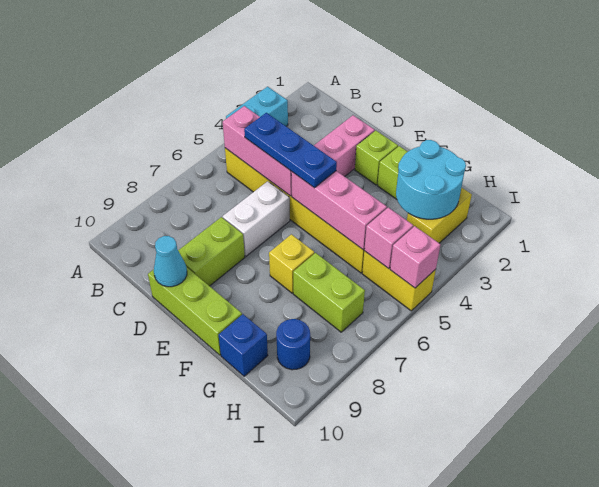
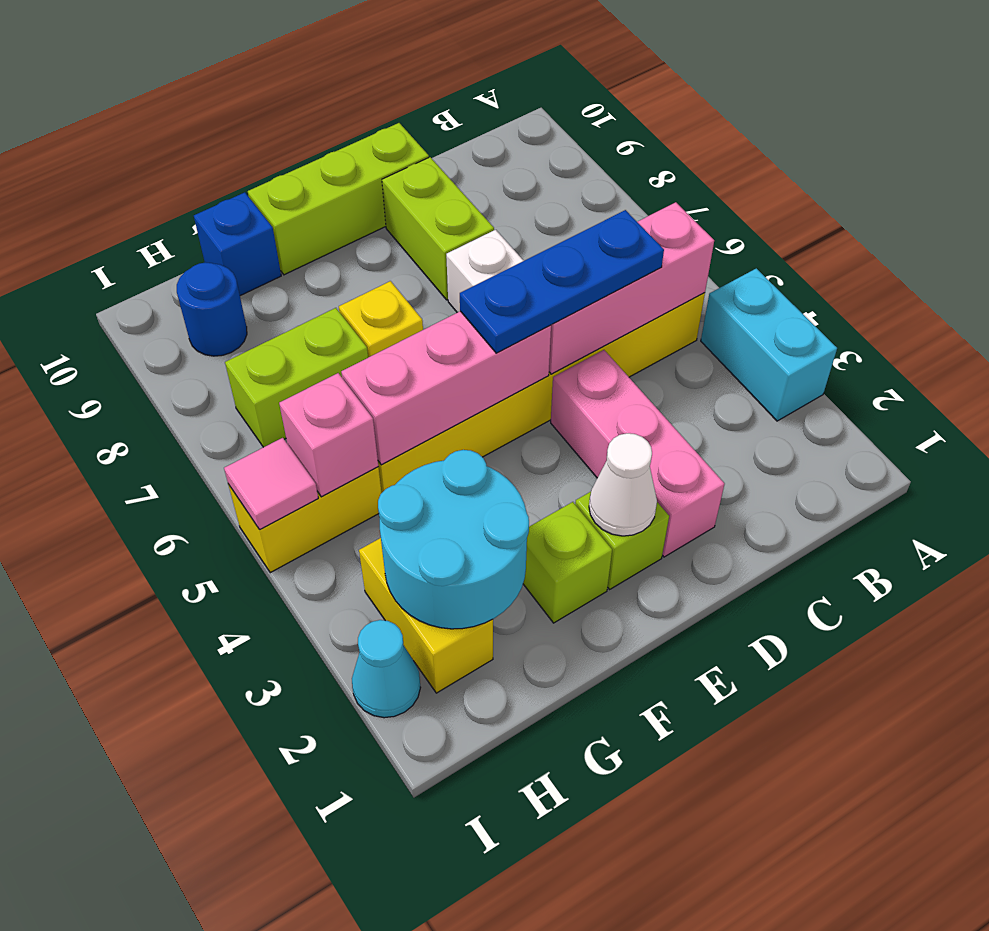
cyan 1x1 cone [154,236,187,287] -> cyan 1x1 cone moved to [352,620,421,718]
none -> white 1x1 cone [589,433,657,536]
pink 1x1 brick [390,226,440,288] -> pink 1x1 tile [224,438,318,530]

